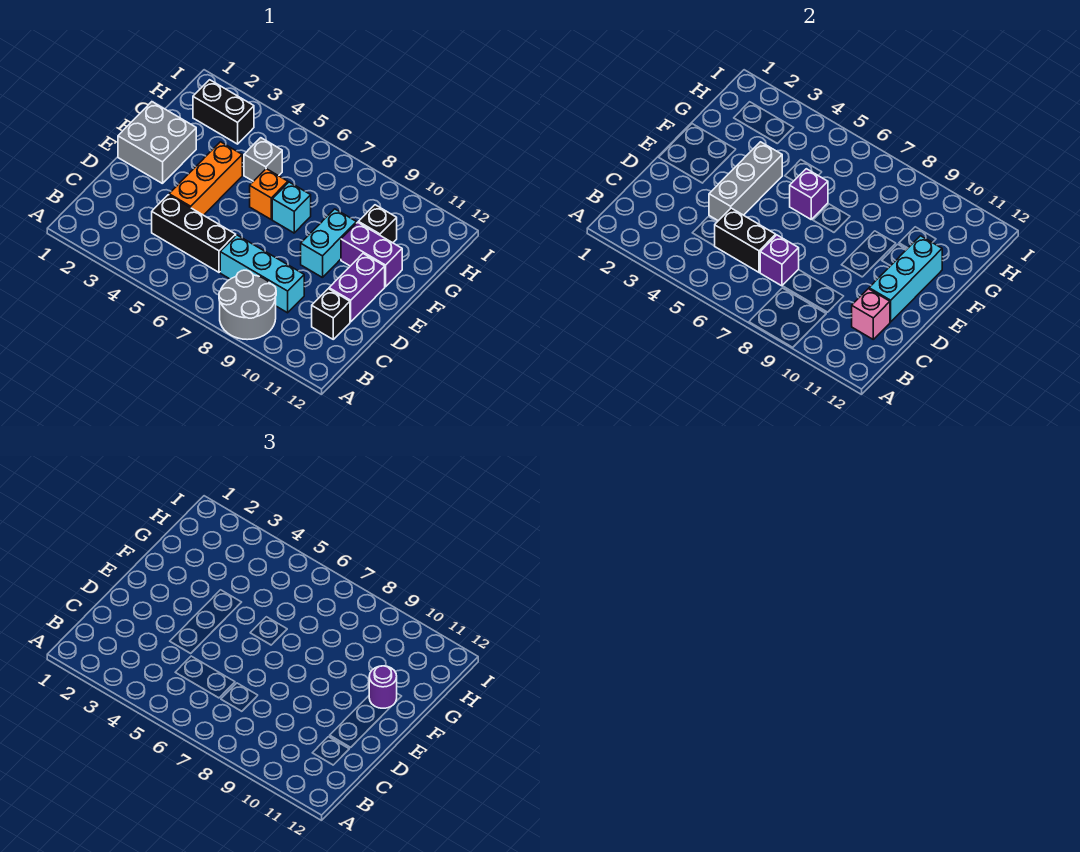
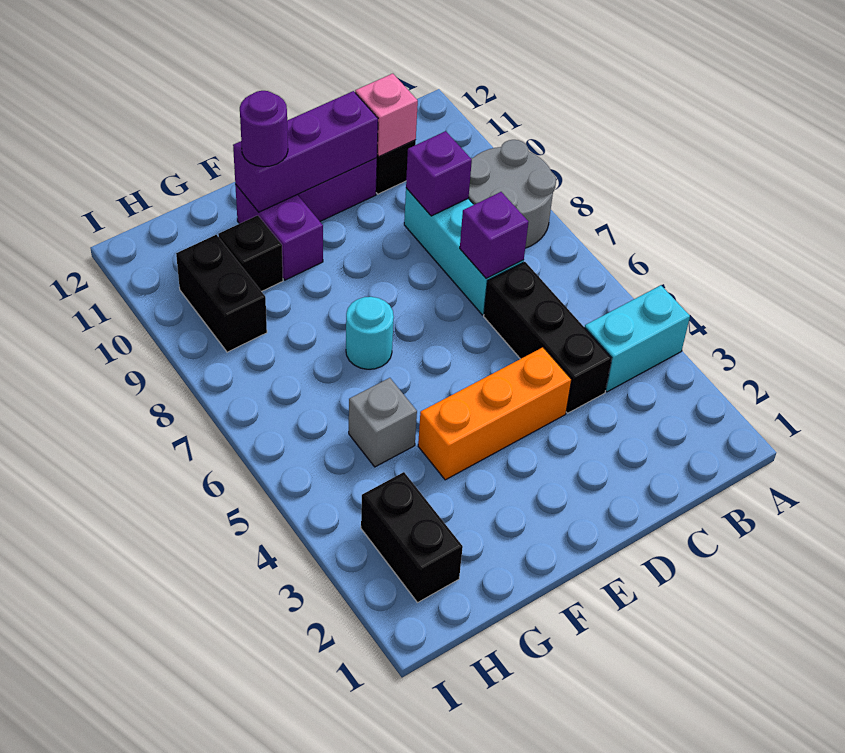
black 1x2 brick [715,208,776,272] -> black 1x2 brick moved to [176,235,267,352]
grey 1x3 brick [709,142,782,221] -> none
cyan 1x3 brick [869,236,942,322] -> purple 1x3 brick [233,91,378,212]
grey 2x2 brick [118,102,196,184] -> none
cyan 1x2 brick [301,209,356,278] -> cyan 1x2 brick moved to [585,285,690,392]
orange 1x1 brick [250,169,288,219] -> none
purple 1x1 brick [790,169,828,219] -> purple 1x1 brick moved to [406,131,472,216]
cyan 1x1 brick [272,182,311,233] -> cyan 1x1 round brick [346,297,394,369]

